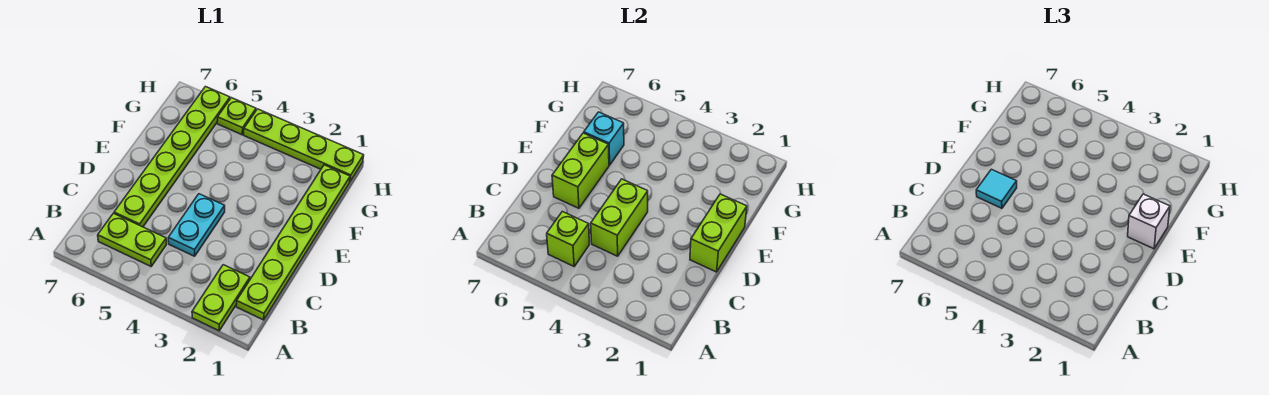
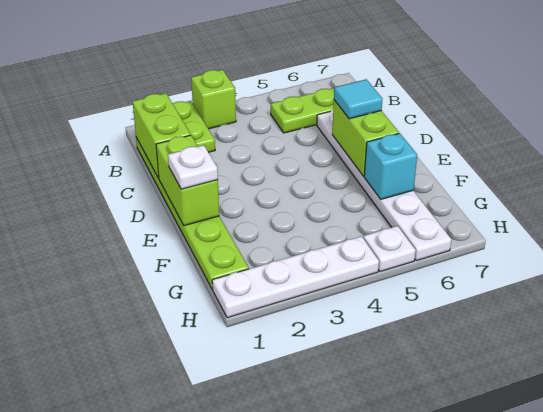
lime 1x1 brick [547,211,589,266] -> lime 1x1 brick moved to [191,70,236,129]
cyan 1x2 plate [168,194,225,256] -> none
lime 1x2 brick [591,179,648,256] -> lime 1x2 brick moved to [133,93,191,178]
lime 1x6 plate [114,87,230,227] -> white 1x6 plate [317,110,451,261]
white 1x1 brick [1128,194,1170,249] -> white 1x1 plate [168,145,218,189]
lime 1x4 plate [244,109,364,181] -> white 1x4 plate [212,236,379,318]
lime 1x1 plate [217,98,256,135] -> white 1x1 plate [363,226,416,272]

